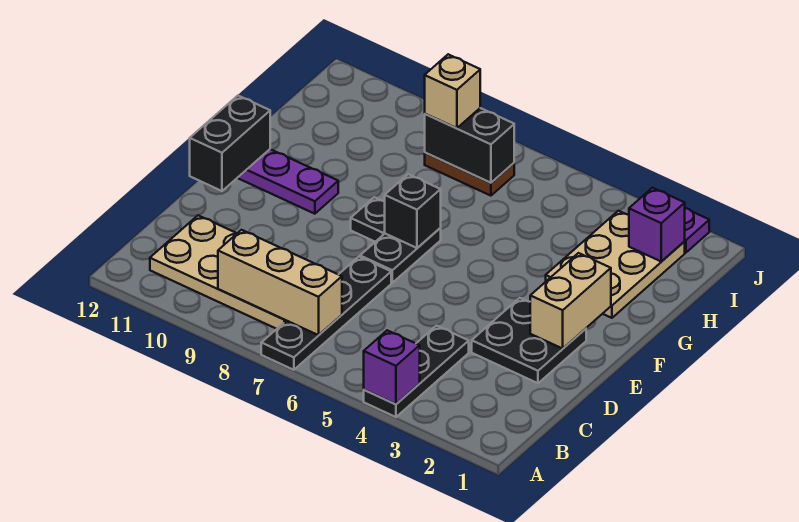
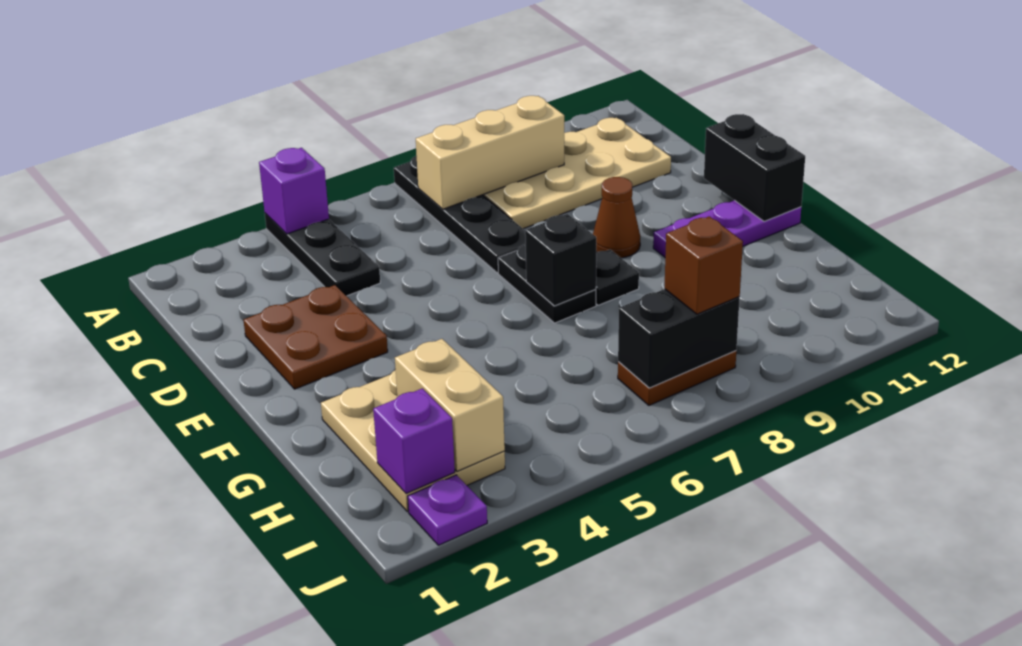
black 2x2 plate [472,298,586,383] -> brown 2x2 plate [244,285,388,389]
tan 1x2 brick [530,253,611,349] -> tan 1x2 brick moved to [395,339,505,471]
none -> brown 1x1 cone [593,177,640,258]
tan 1x1 brick [425,54,480,128] -> brown 1x1 brick [664,216,743,314]

